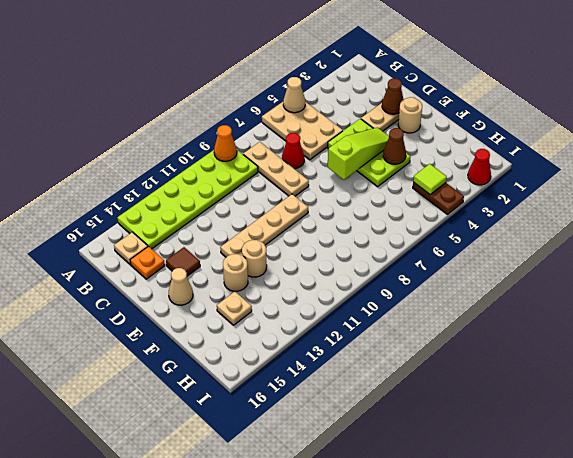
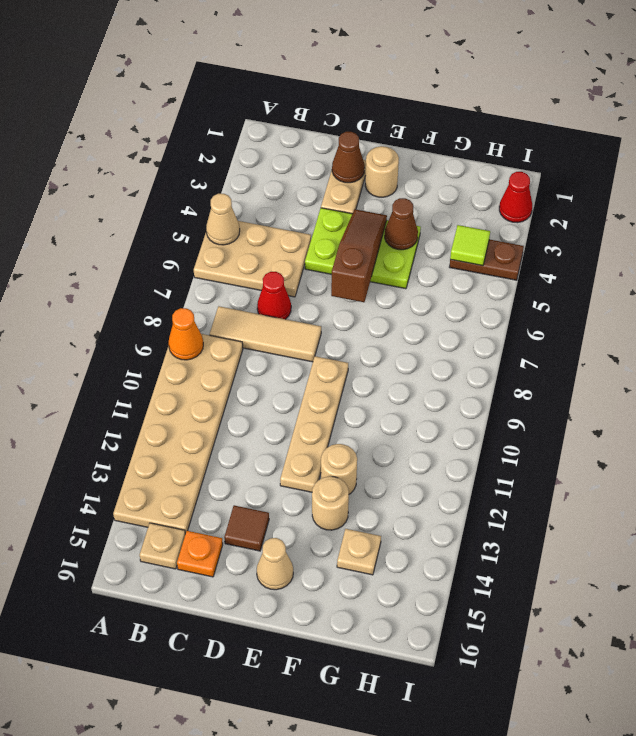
lime 2x6 plate [117,150,258,249] -> tan 2x6 plate [113,334,243,534]
tan 1x3 plate [243,142,309,196] -> tan 1x3 tile [210,306,321,362]
lime 1x3 slope [328,128,389,180] -> brown 1x3 slope [331,209,387,302]

